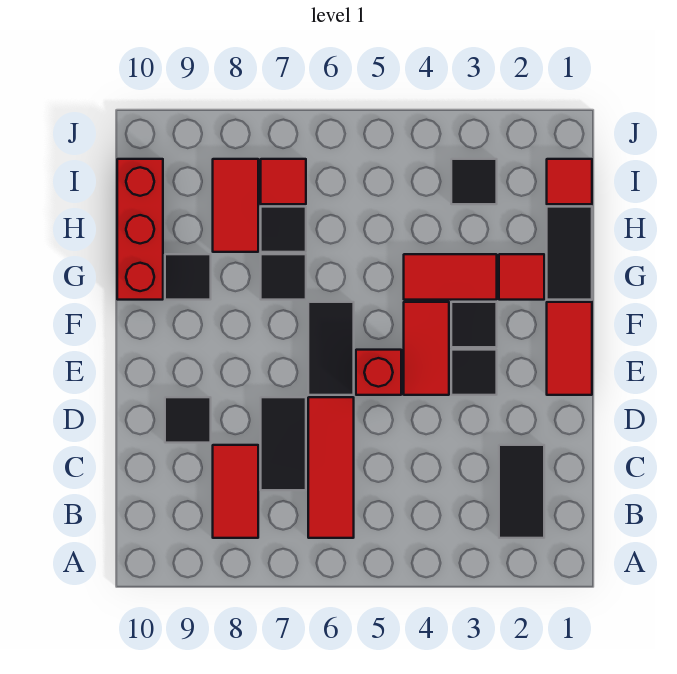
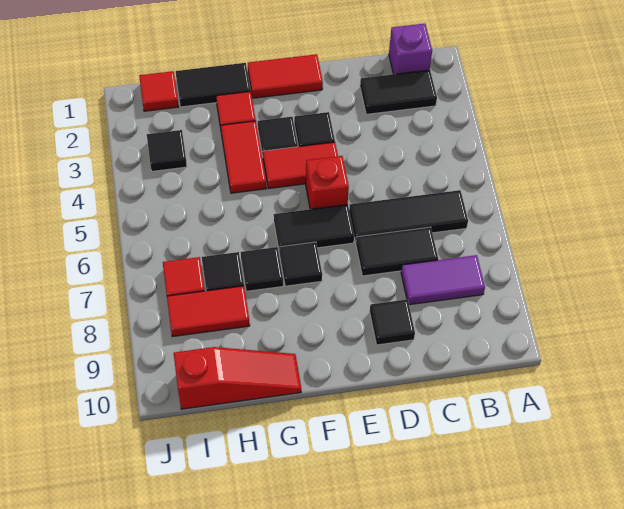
none -> purple 1x1 brick [389,24,432,74]
red 1x3 tile [308,397,354,538] -> black 1x3 tile [349,190,468,243]
red 1x2 tile [213,445,258,538] -> purple 1x2 tile [401,255,485,305]
black 1x1 tile [165,254,211,300] -> black 1x1 tile moved to [279,242,322,286]
red 1x3 brick [117,159,163,300] -> red 1x3 slope [174,347,301,409]

